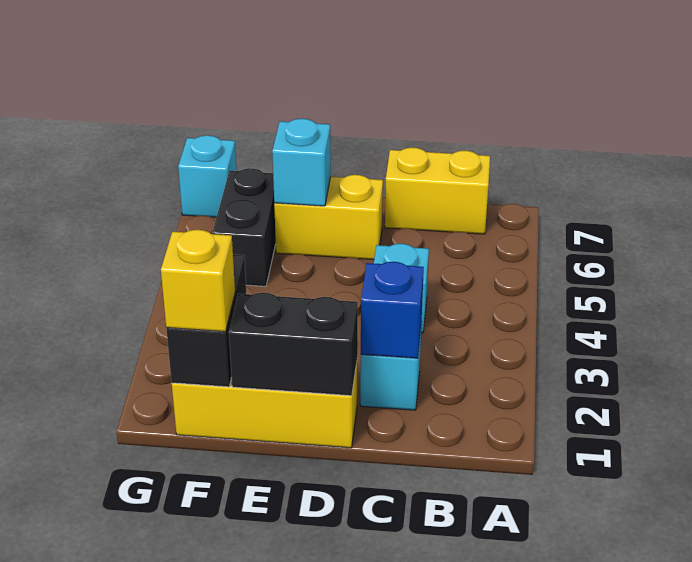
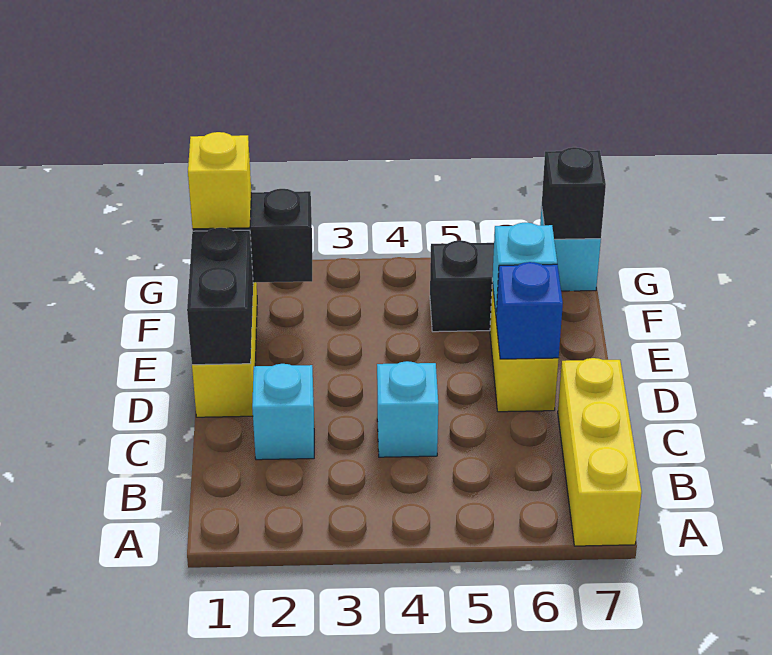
yellow 1x2 brick [385,147,490,234] -> yellow 1x3 brick [558,358,642,546]
blue 1x1 brick [361,262,424,358] -> blue 1x1 brick moved to [496,262,563,359]
none -> black 1x1 brick [542,147,606,239]

